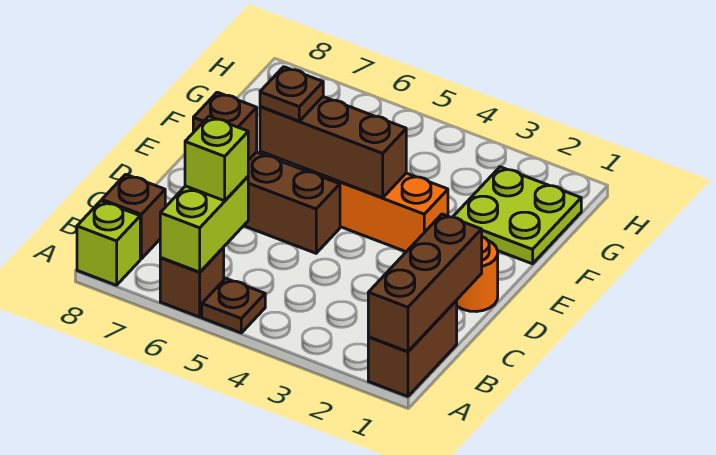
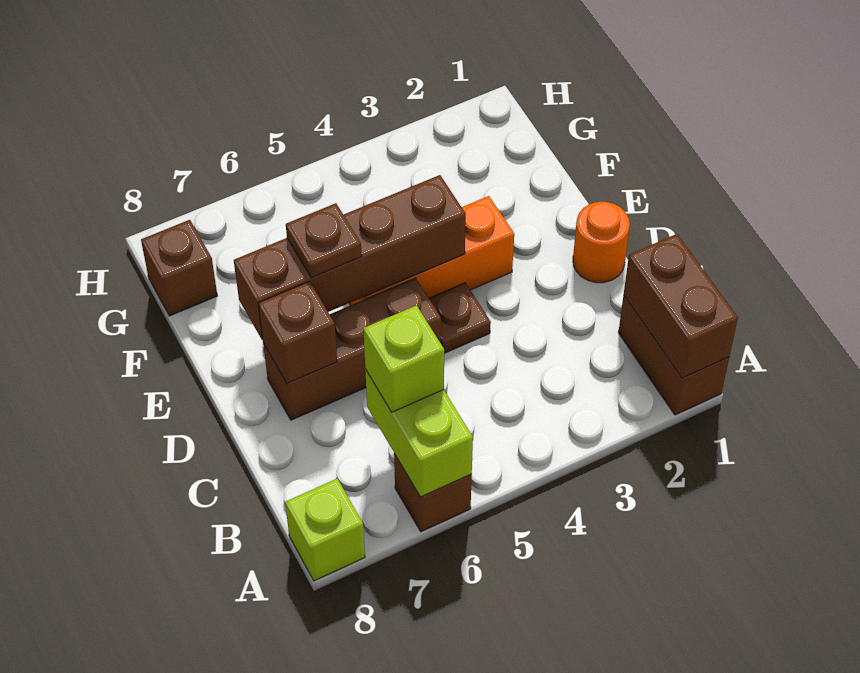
brown 1x3 brick [368,214,482,352] -> brown 1x2 brick [624,234,738,378]
brown 1x1 plate [202,278,265,333] -> brown 1x1 plate moved to [429,283,491,353]
brown 1x1 brick [102,174,165,259] -> brown 1x1 brick moved to [141,220,217,316]
brown 1x3 brick [260,97,406,198] -> brown 1x4 brick [234,175,466,340]
lime 2x2 plate [453,167,581,264] -> none

